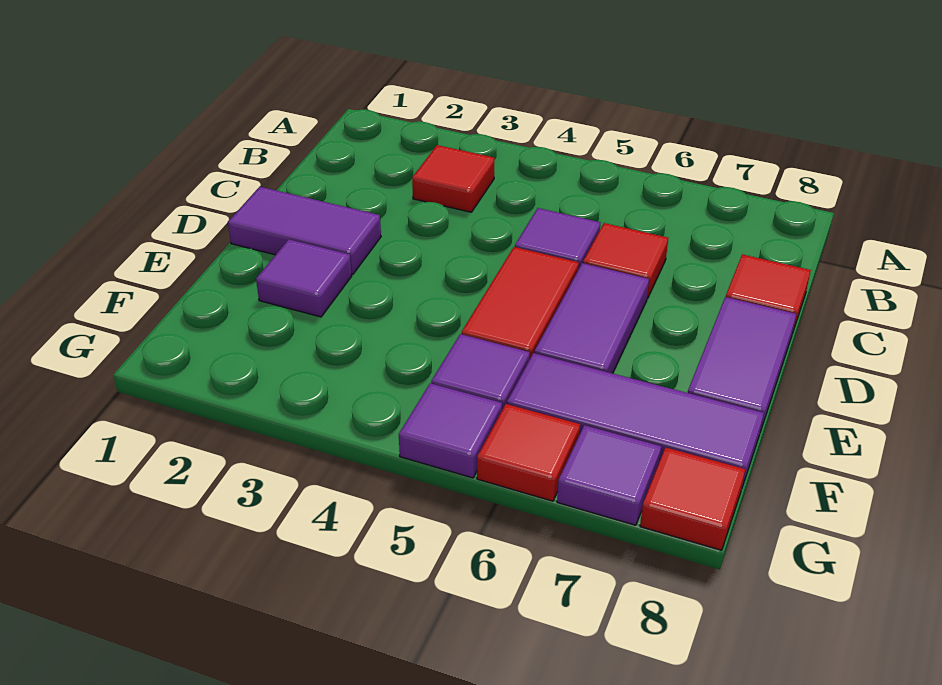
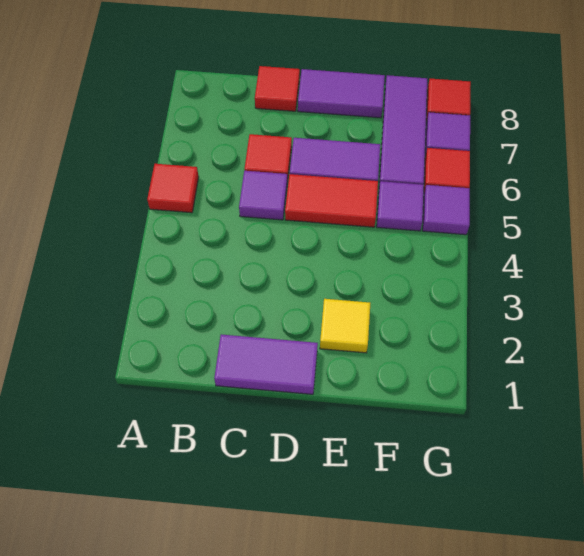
red 1x1 tile [412,145,494,212] -> red 1x1 tile moved to [147,164,199,213]
purple 1x2 tile [228,187,381,274] -> purple 1x2 tile turned to [214,334,318,394]
purple 1x1 tile [256,239,352,317] -> yellow 1x1 tile [320,299,370,353]

